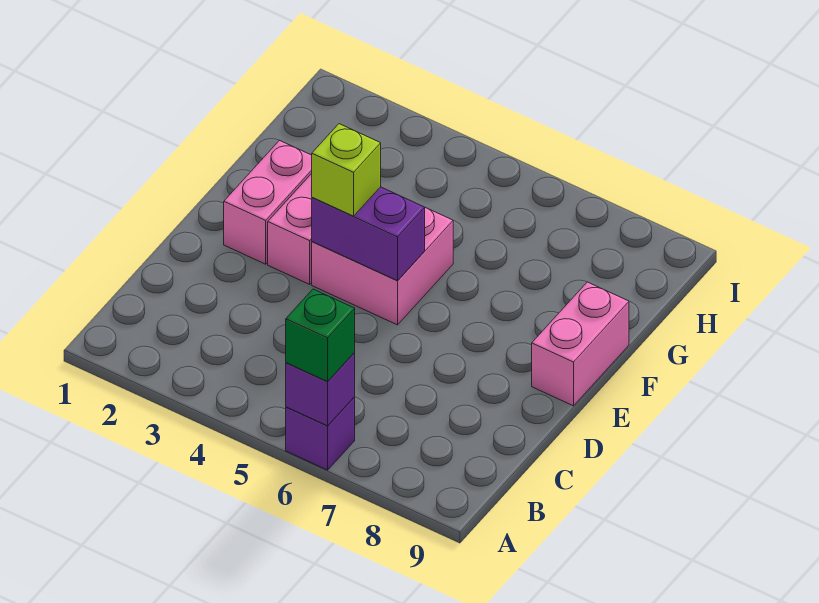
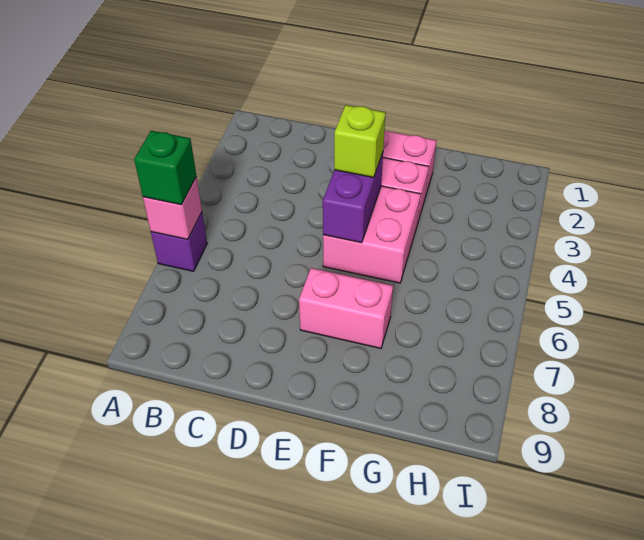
purple 1x1 brick [286,353,355,426] -> pink 1x1 brick [143,177,202,240]
pink 1x2 brick [532,282,629,406] -> pink 1x2 brick moved to [299,268,393,348]

